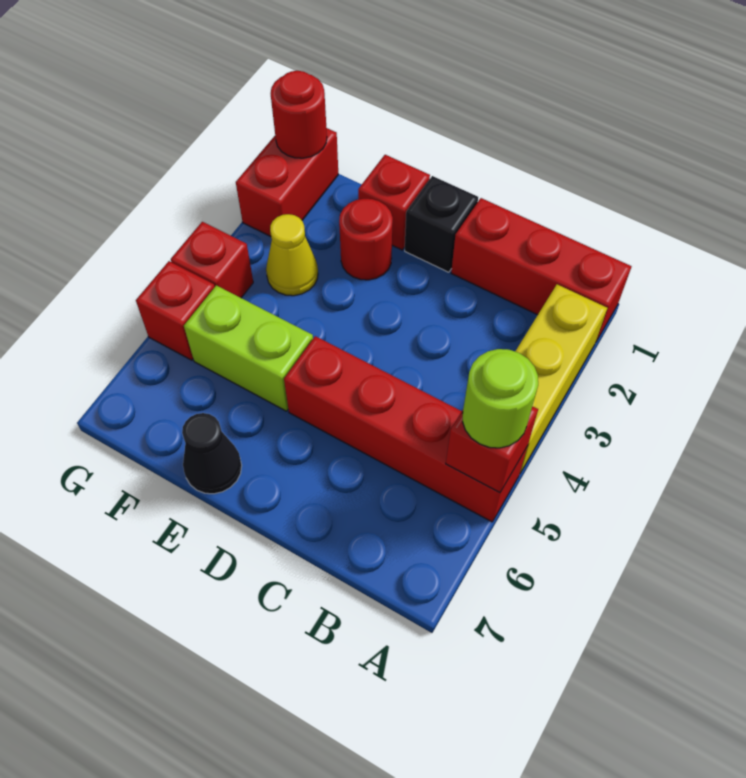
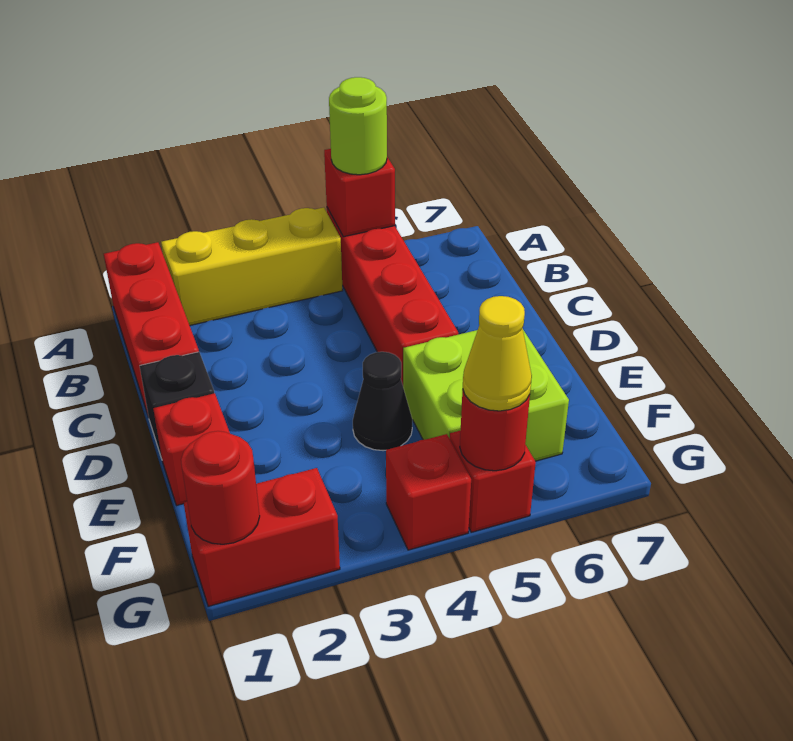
red 1x1 round brick [339,199,393,280] -> red 1x1 round brick moved to [460,389,530,471]
lime 1x2 brick [184,285,313,411] -> lime 2x2 brick [403,330,569,461]
black 1x1 cone [182,413,242,494] -> black 1x1 cone moved to [353,352,412,451]
yellow 1x1 cone [266,214,318,296] -> yellow 1x1 cone moved to [463,296,532,411]

